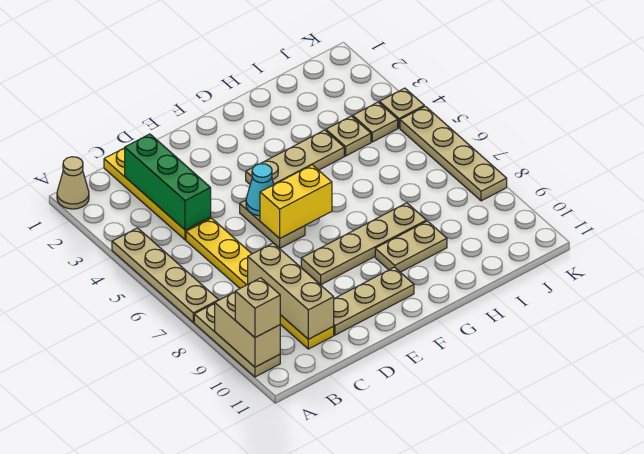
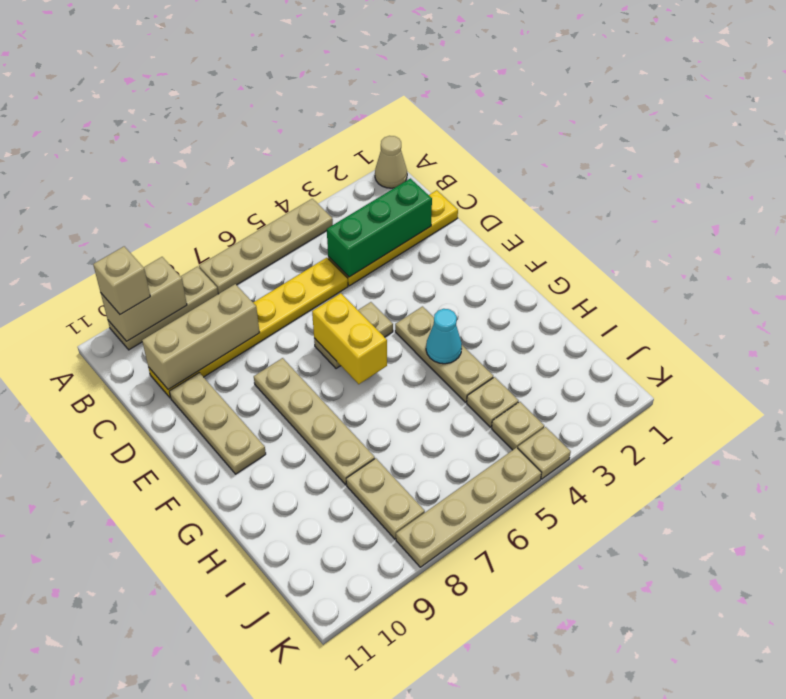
cyan 1x1 cone [246,164,274,216] -> cyan 1x1 cone moved to [426,309,462,364]
tan 1x2 plate [375,221,447,272] -> tan 1x2 plate moved to [346,458,425,539]

